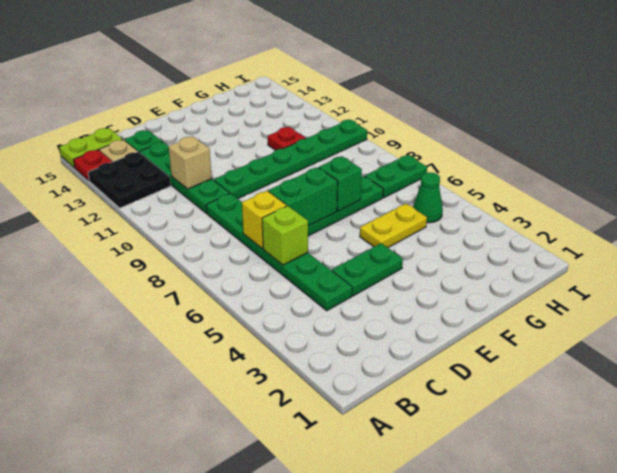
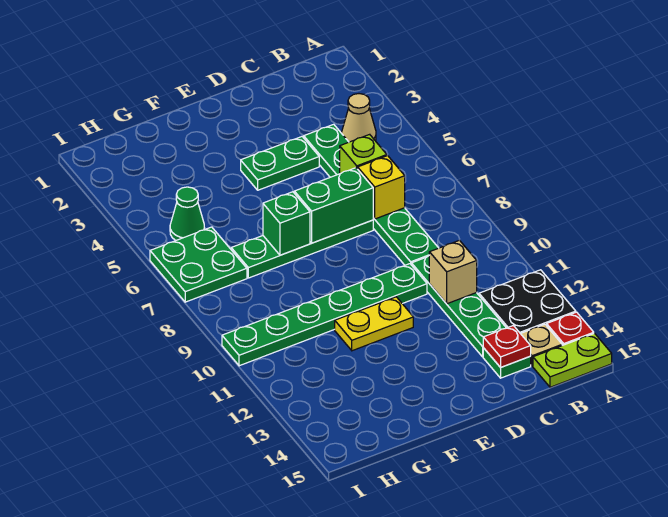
none -> tan 1x1 cone [342,94,376,142]
yellow 1x2 plate [360,204,427,247] -> yellow 1x2 plate moved to [335,297,413,351]
red 1x1 plate [268,127,306,150] -> red 1x1 plate moved to [483,326,531,367]
green 1x2 plate [365,155,427,198] -> green 2x2 plate [150,227,247,302]

